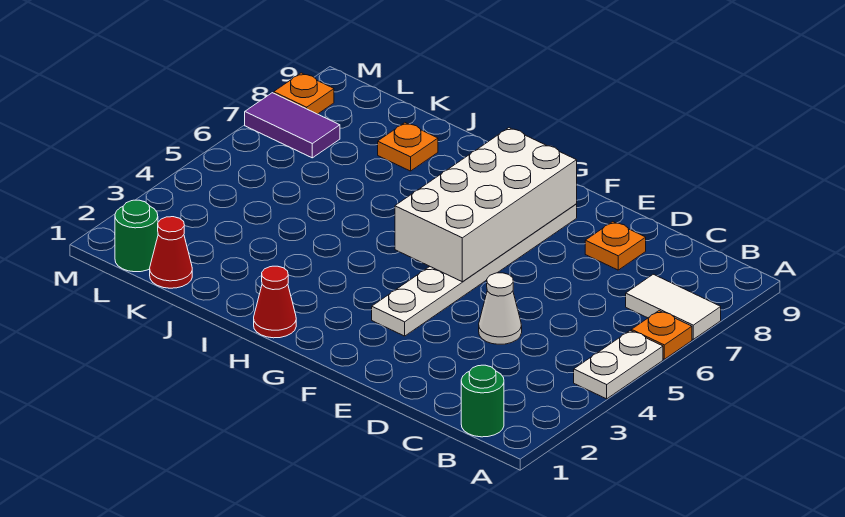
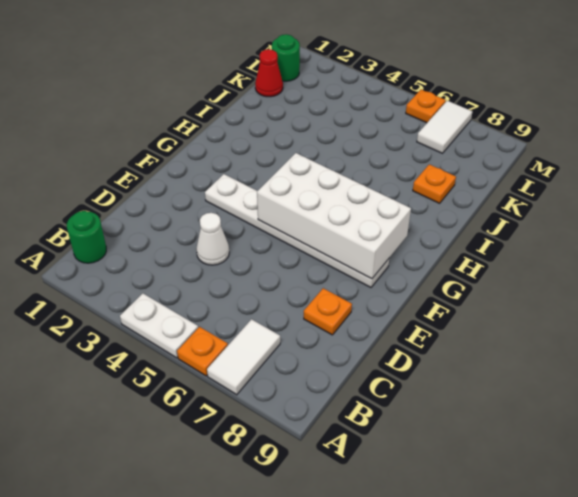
red 1x1 cone [254,266,296,338] -> none
purple 1x2 tile [245,93,340,158] -> white 1x2 tile [417,101,472,153]
orange 1x1 plate [274,73,334,114] -> orange 1x1 plate moved to [406,90,446,123]

